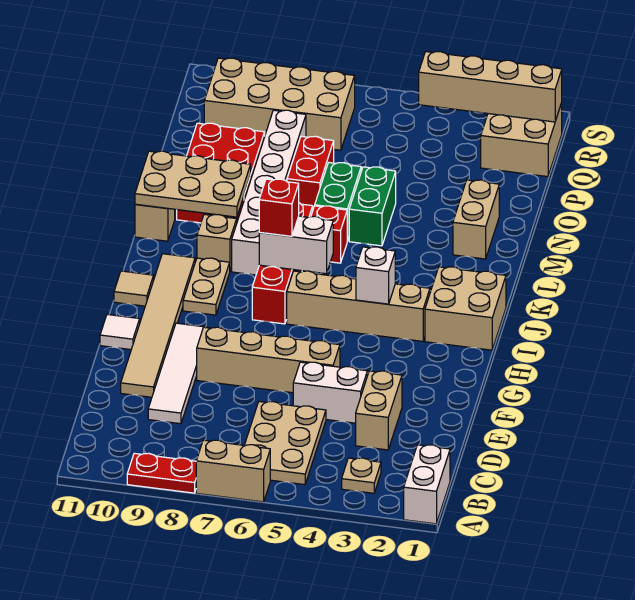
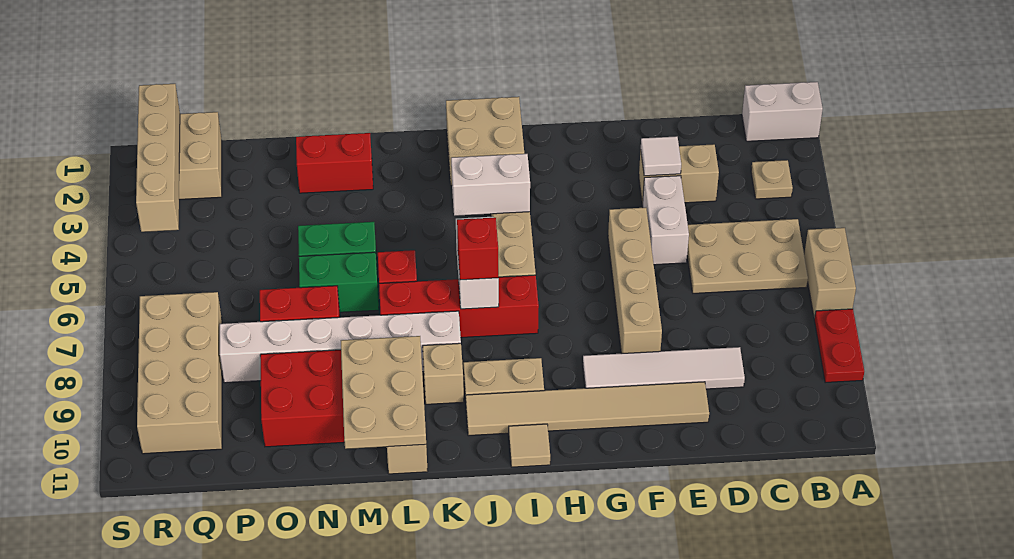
white 1x1 tile [100,314,140,350] -> white 1x1 tile moved to [641,136,681,176]
white 1x1 brick [356,247,395,304] -> white 1x2 brick [451,154,530,216]
tan 1x2 brick [453,180,499,259] -> red 1x2 brick [296,133,373,193]

